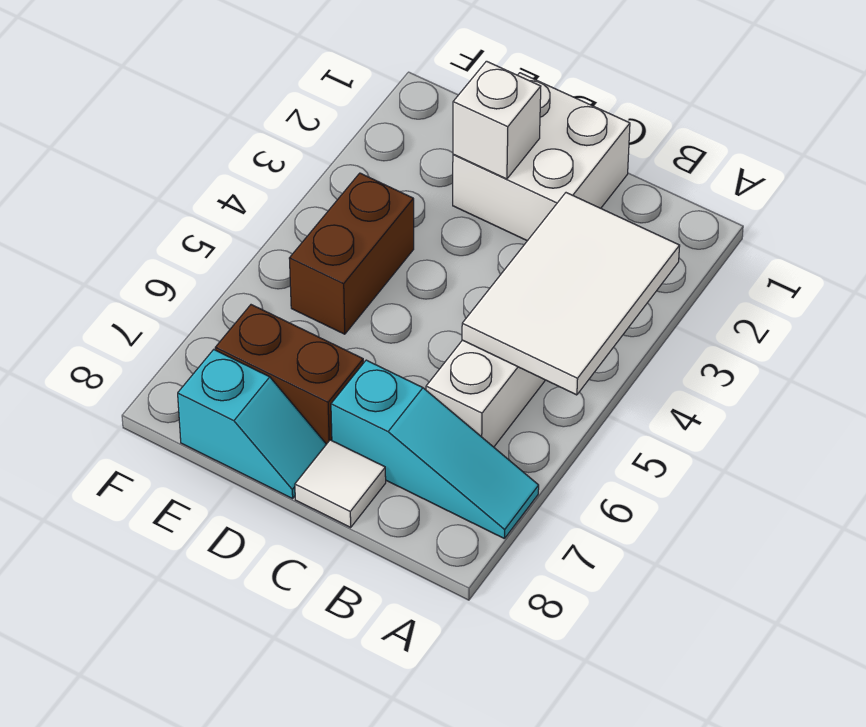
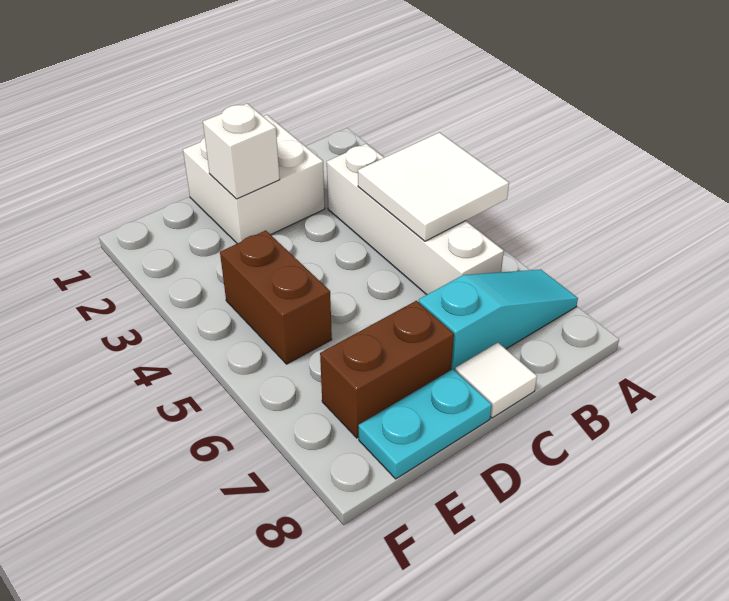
white 2x3 tile [462,193,680,395] -> white 2x2 tile [358,132,509,241]
cyan 1x2 slope [178,350,326,499] -> cyan 1x2 plate [359,369,492,479]

